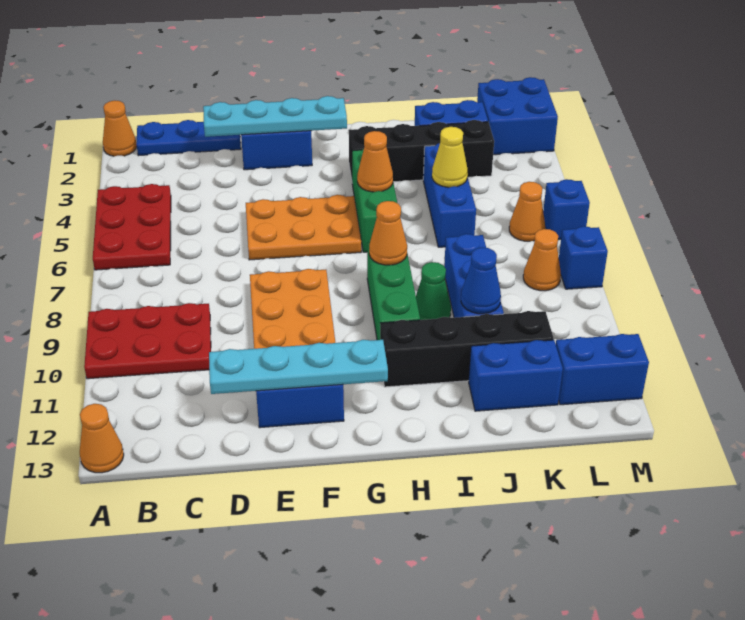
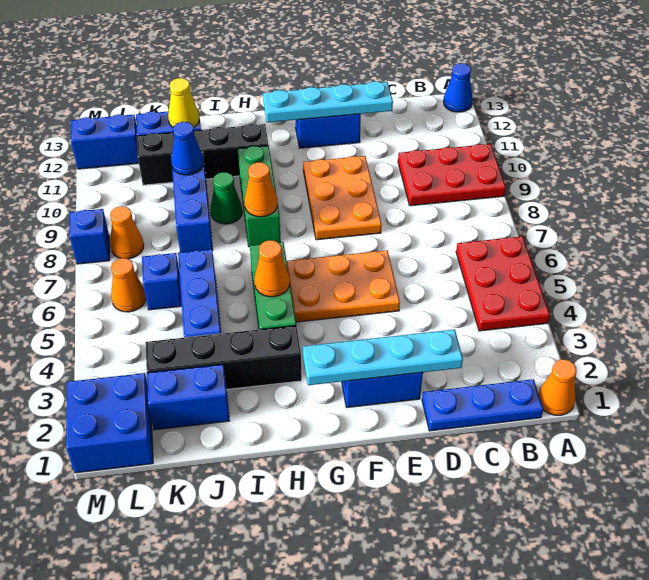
orange 1x1 cone [80,404,124,473] -> blue 1x1 cone [443,63,473,112]
yellow 1x1 cone [432,127,468,187] -> yellow 1x1 cone moved to [168,78,199,127]
blue 1x1 brick [543,179,590,240] -> blue 1x1 brick moved to [142,253,182,310]

